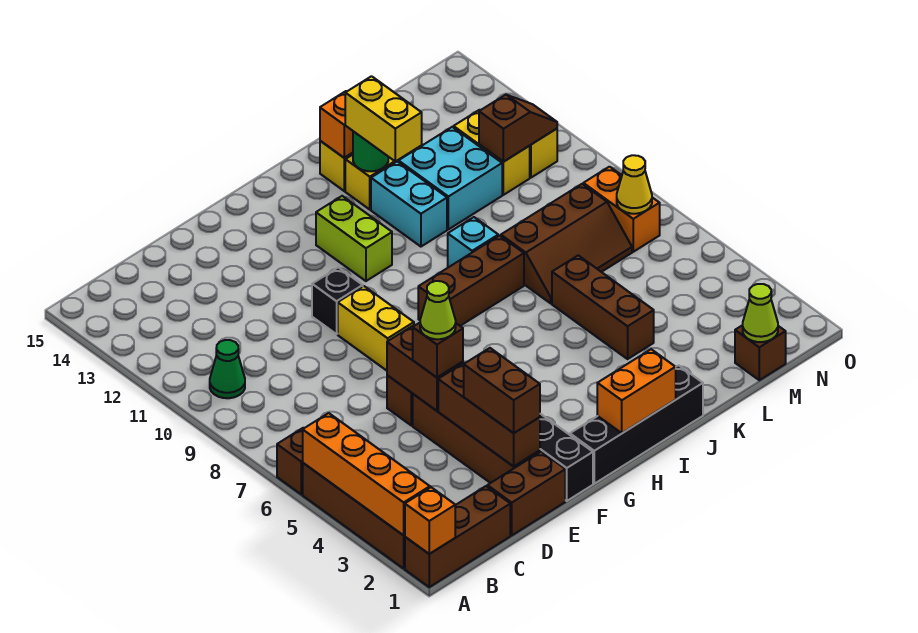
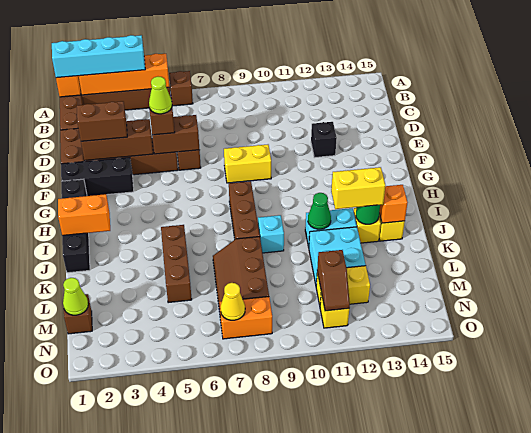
none -> cyan 1x4 brick [52,35,145,78]
green 1x1 cone [210,340,245,398] -> green 1x1 cone moved to [308,193,331,229]
black 1x1 brick [312,267,363,334] -> black 1x1 brick moved to [311,122,337,158]
orange 1x2 brick [597,349,676,433] -> orange 1x2 brick turned to [58,194,110,236]
lime 1x2 brick [316,196,392,281] -> none
brown 1x3 brick [552,255,654,359] -> brown 1x3 brick turned to [161,225,192,303]

